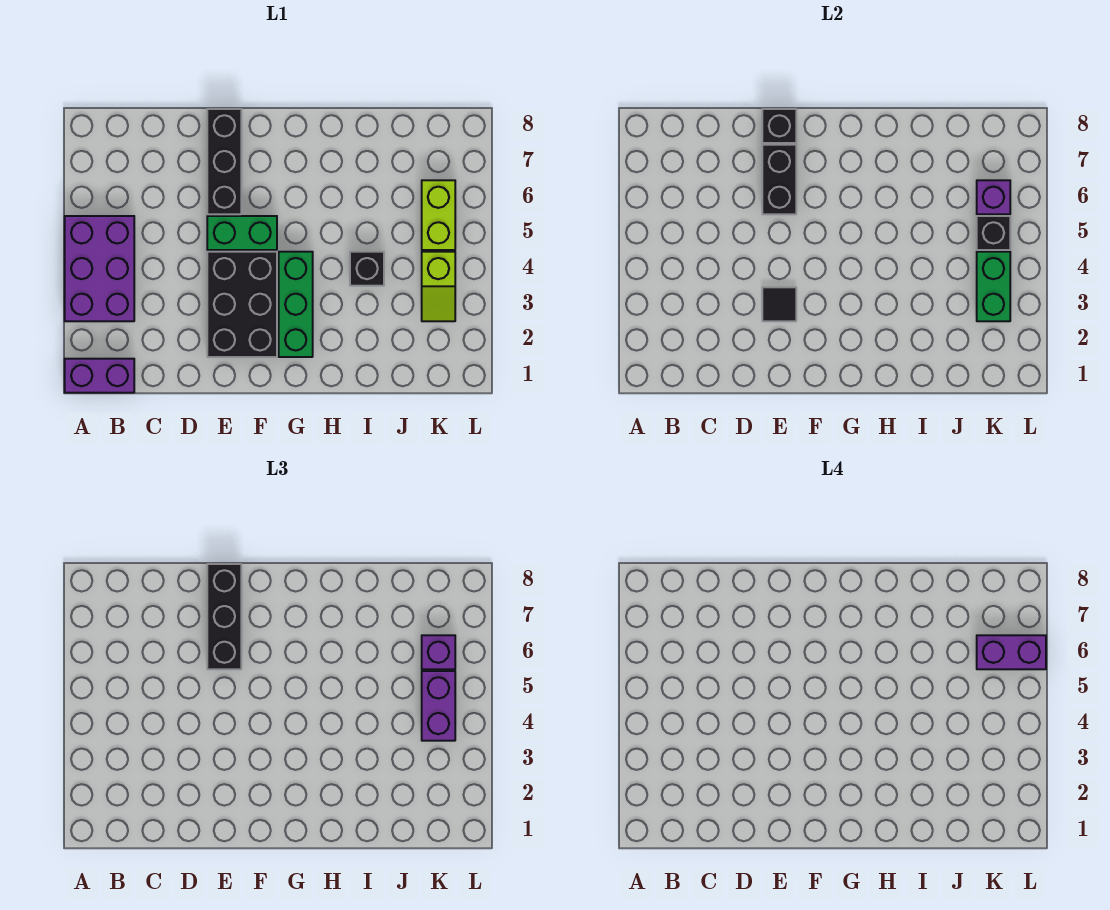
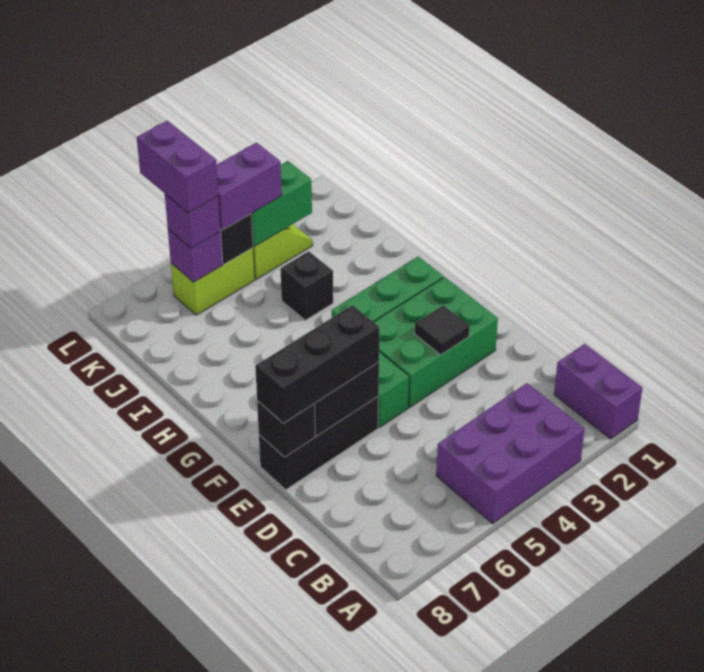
black 2x3 brick [207,252,277,357] -> green 2x3 brick [374,277,498,407]

